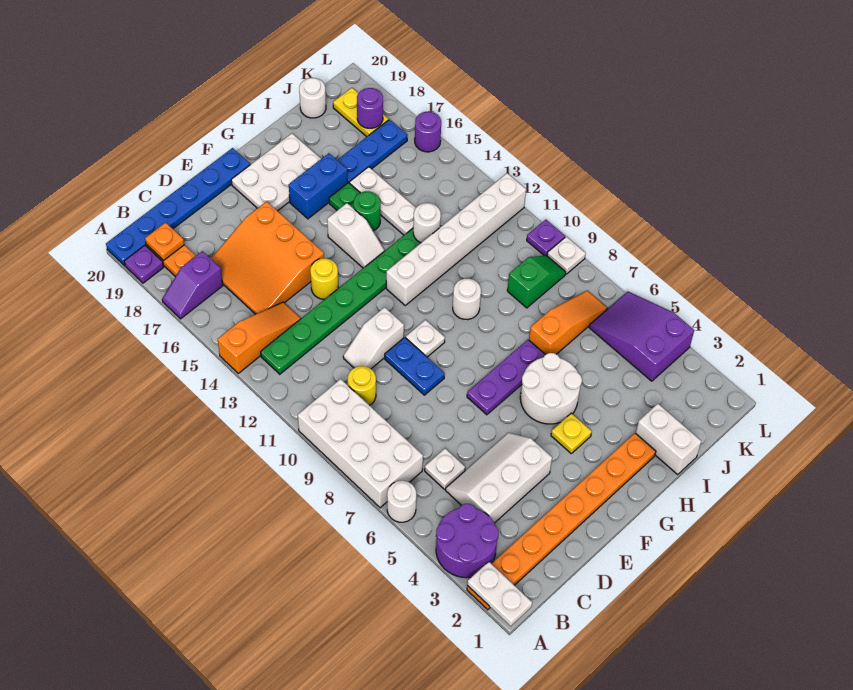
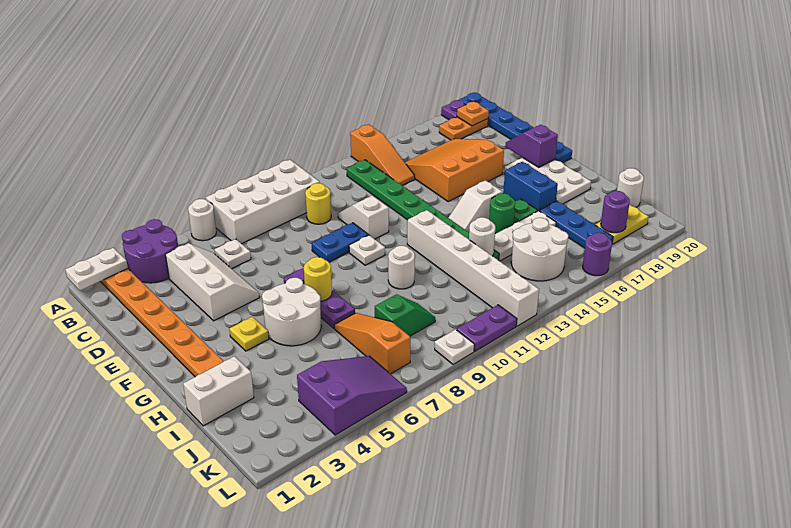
purple 1x2 slope [162,251,223,319] -> purple 1x2 slope moved to [505,125,558,167]
yellow 1x1 round brick [310,258,338,299] -> yellow 1x1 round brick moved to [304,257,332,301]
orange 1x3 slope [529,291,607,355] -> orange 1x3 slope turned to [334,313,410,374]
green 1x2 slope [507,256,566,308] -> green 1x2 slope turned to [375,294,435,336]
none -> white 2x2 round brick [511,218,568,281]
purple 1x1 plate [527,220,565,256] -> purple 1x2 plate [457,305,517,351]

